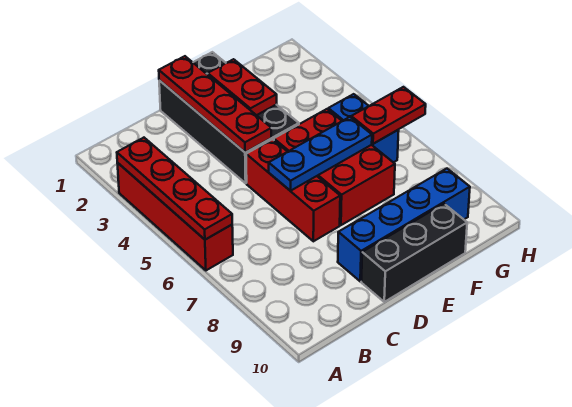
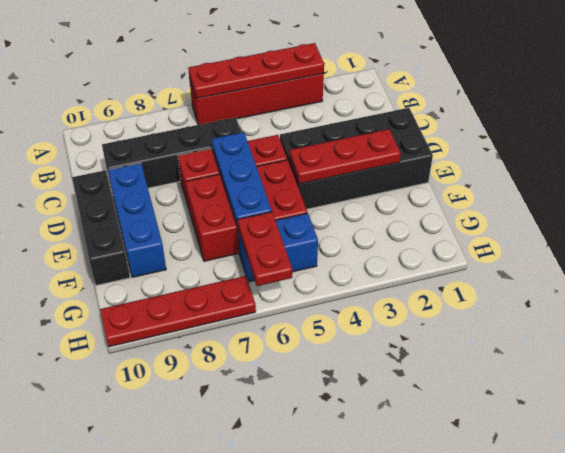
none -> black 1x4 brick [102,117,241,190]
red 1x4 plate [159,56,271,153] -> red 1x4 plate moved to [100,276,256,347]
blue 1x4 brick [338,169,470,281] -> blue 1x3 brick [108,163,166,277]
red 1x2 plate [208,59,277,115] -> red 1x3 plate [289,129,401,184]

